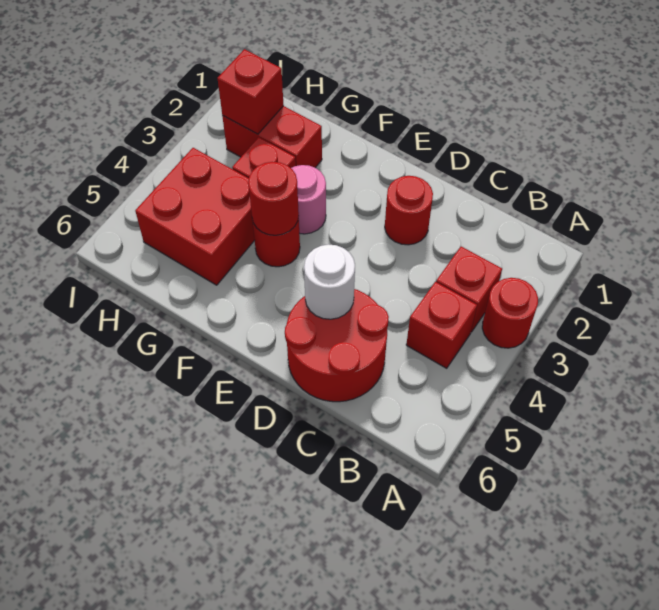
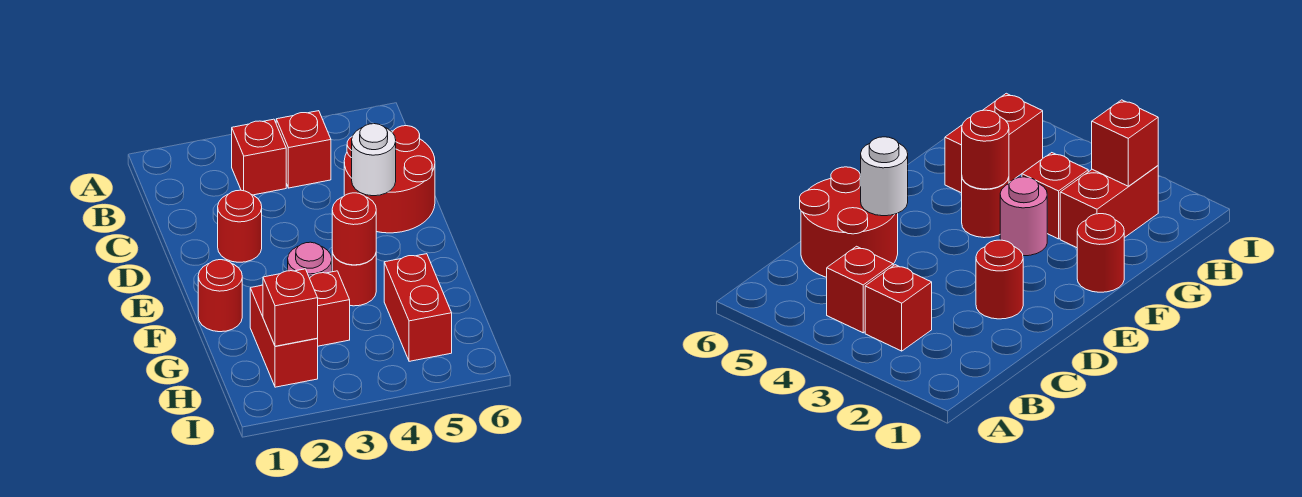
red 1x1 round brick [482,278,538,348] -> red 1x1 round brick moved to [198,260,242,332]
red 2x2 brick [135,148,255,285] -> red 1x2 brick [384,254,452,361]

